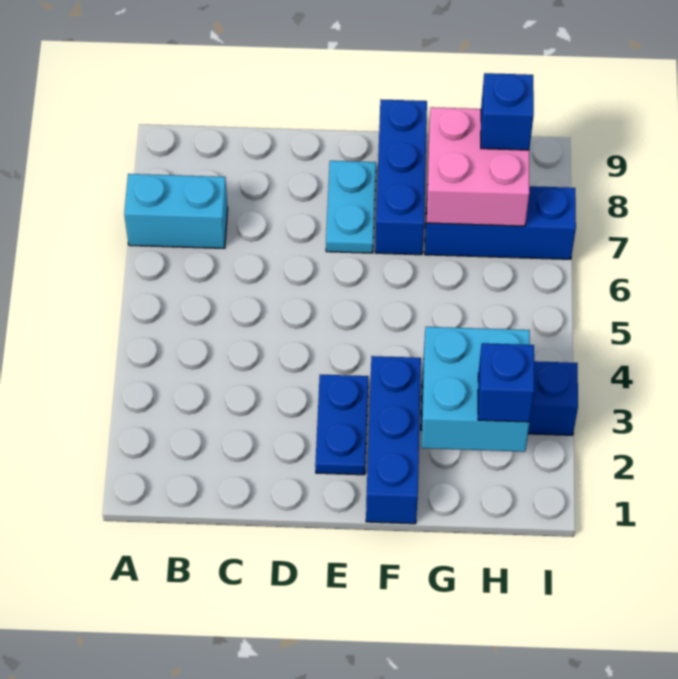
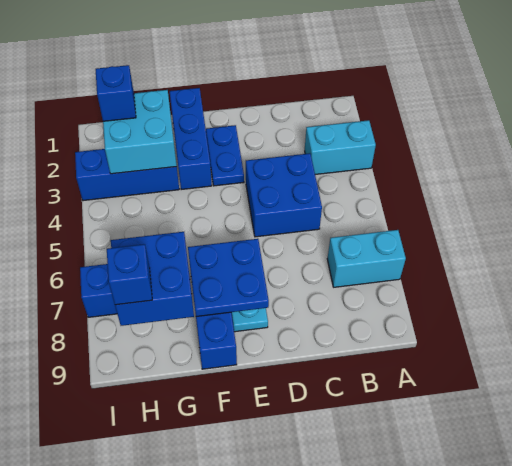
none -> cyan 1x2 brick [305,120,376,174]
none -> blue 2x2 brick [246,153,322,237]
none -> blue 2x2 plate [188,239,269,317]
pink 2x2 brick [427,107,529,226] -> blue 2x2 brick [111,232,194,326]

